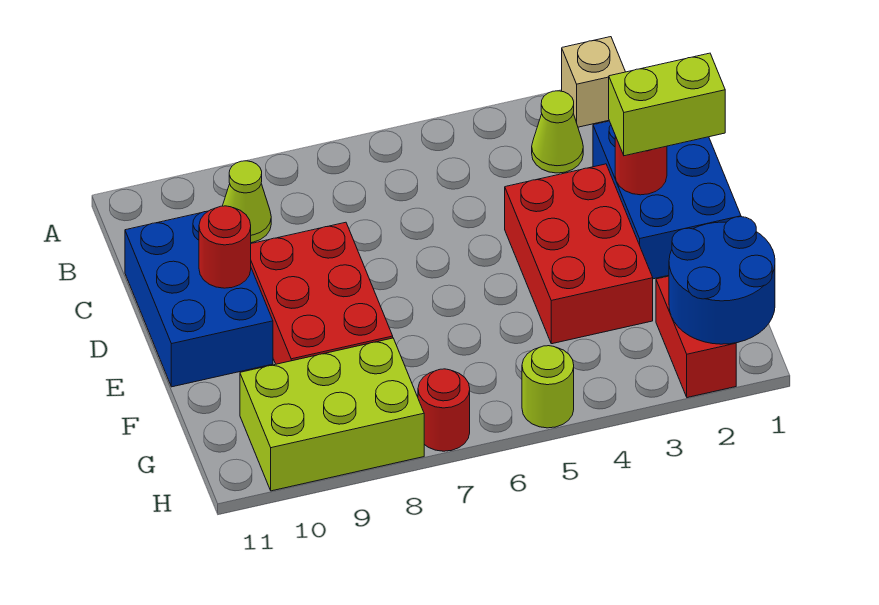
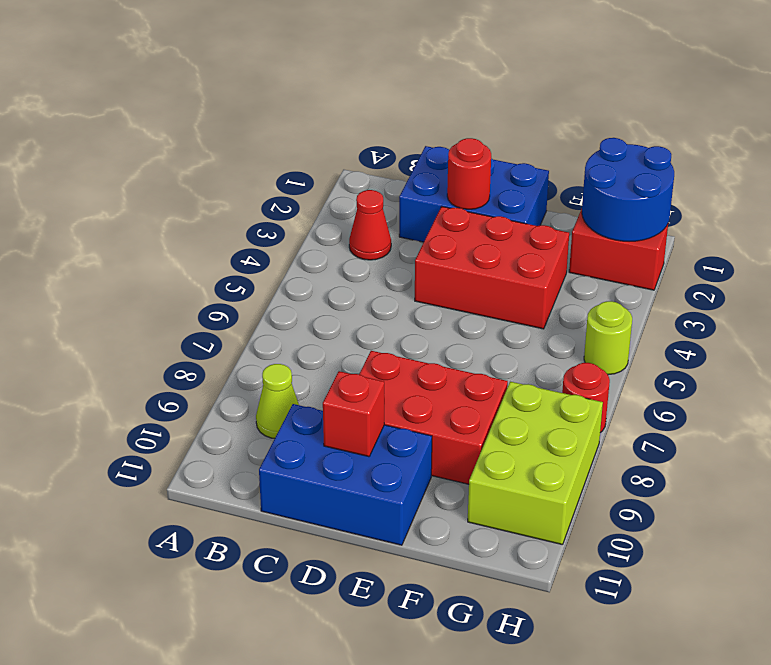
tan 1x1 brick [562,37,625,127] -> none
lime 1x1 cone [532,91,583,173] -> red 1x1 cone [349,190,391,260]
lime 1x2 brick [609,53,725,156] -> none
red 1x1 round brick [199,206,251,288] -> red 1x1 brick [323,371,384,457]

